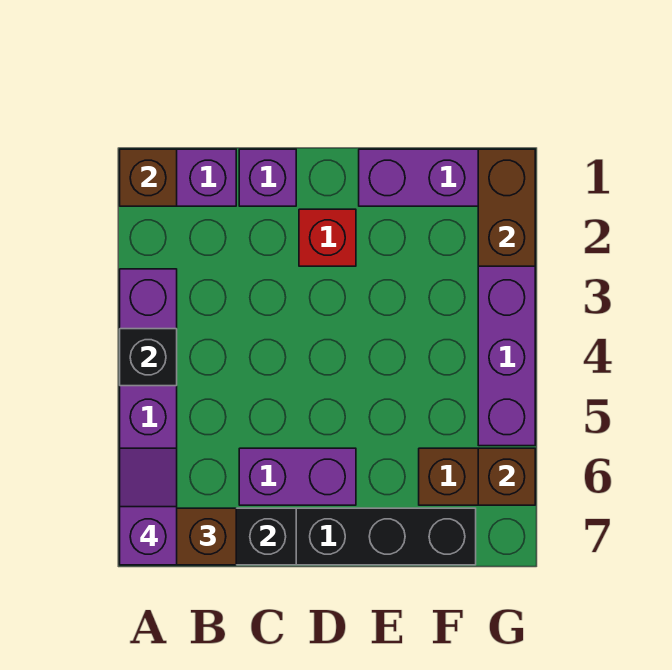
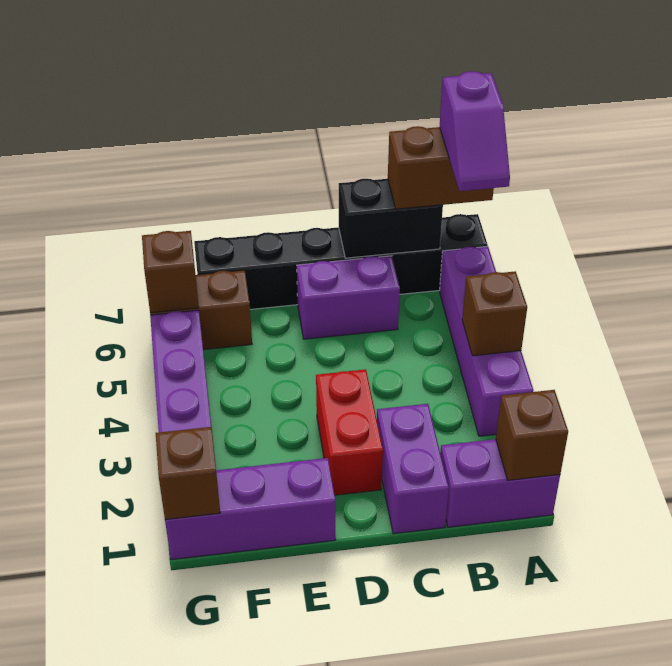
black 1x1 brick [120,329,177,386] -> brown 1x1 brick [462,271,527,356]
purple 1x1 brick [239,149,296,206] -> purple 1x2 brick [377,404,449,534]
red 1x1 brick [299,209,356,266] -> red 1x2 brick [316,369,383,495]
brown 1x2 brick [478,149,535,266] -> brown 1x1 brick [156,427,220,520]

